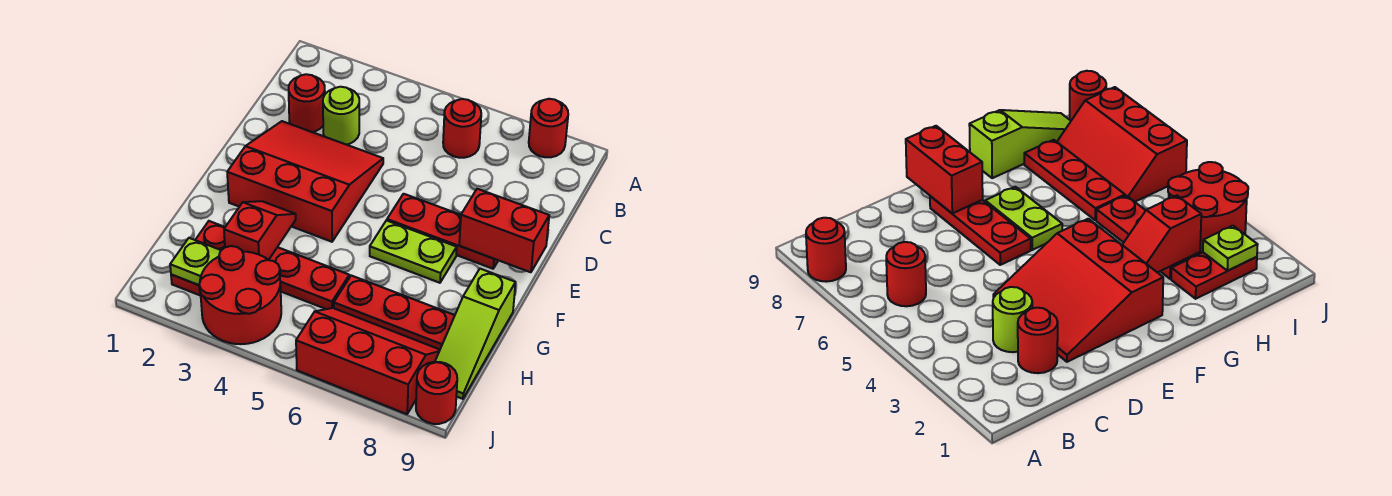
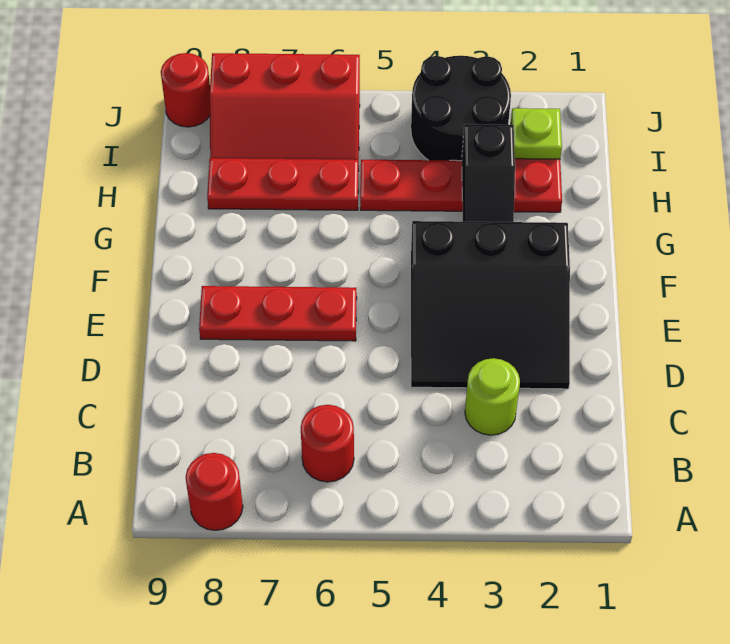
red 1x1 round brick [289,74,325,132] -> none
red 3x3 slope [227,121,383,242] -> black 3x3 slope [411,221,570,389]
red 1x2 brick [459,189,549,272] -> none
lime 1x2 plate [370,220,457,283] -> none
red 1x2 slope [224,201,296,260] -> black 1x2 slope [462,124,515,222]
lime 1x3 slope [435,269,516,399] -> none
red 2x2 round brick [199,246,281,344] -> black 2x2 round brick [411,56,511,161]

